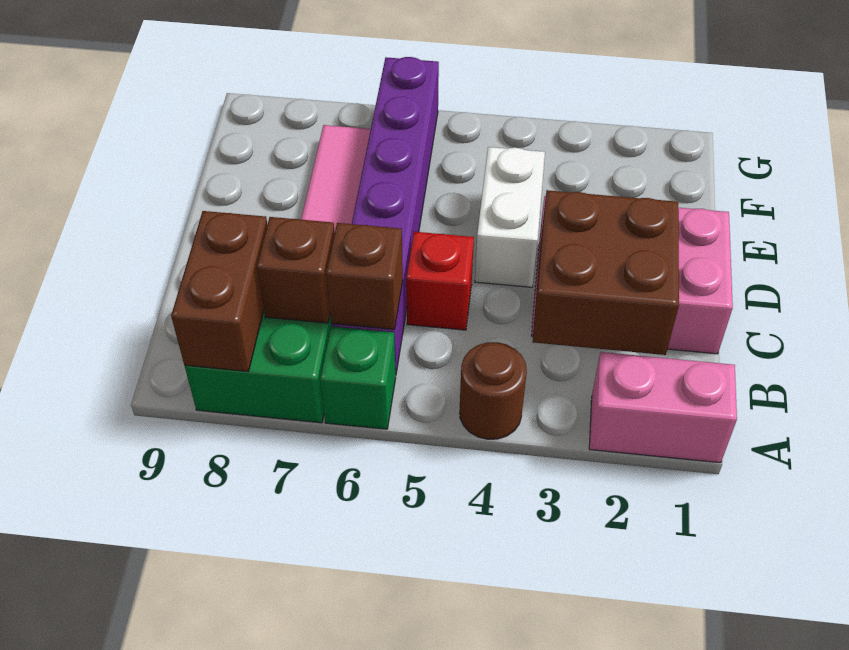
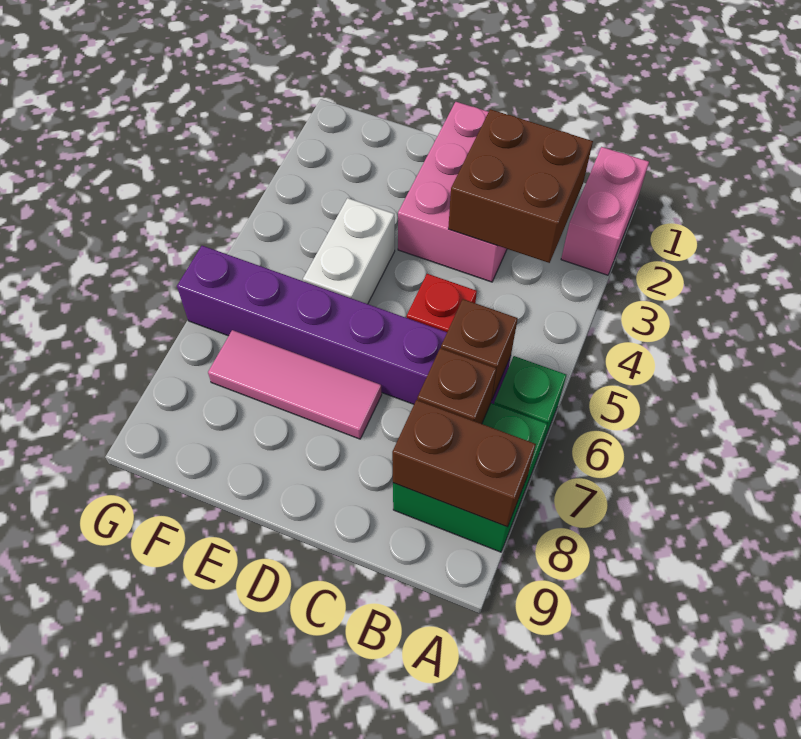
brown 1x1 round brick [460,342,527,439] -> none
white 1x2 brick [475,147,545,287] -> white 1x2 brick turned to [303,198,395,304]

